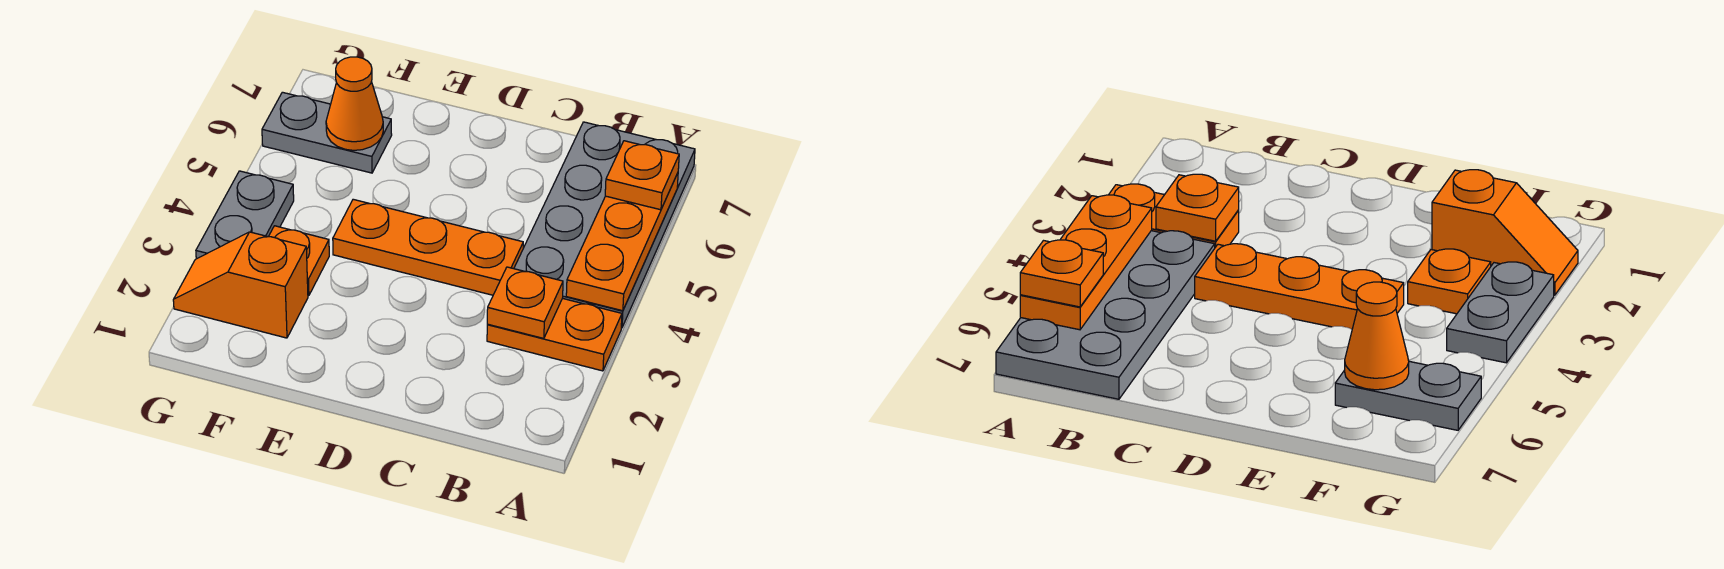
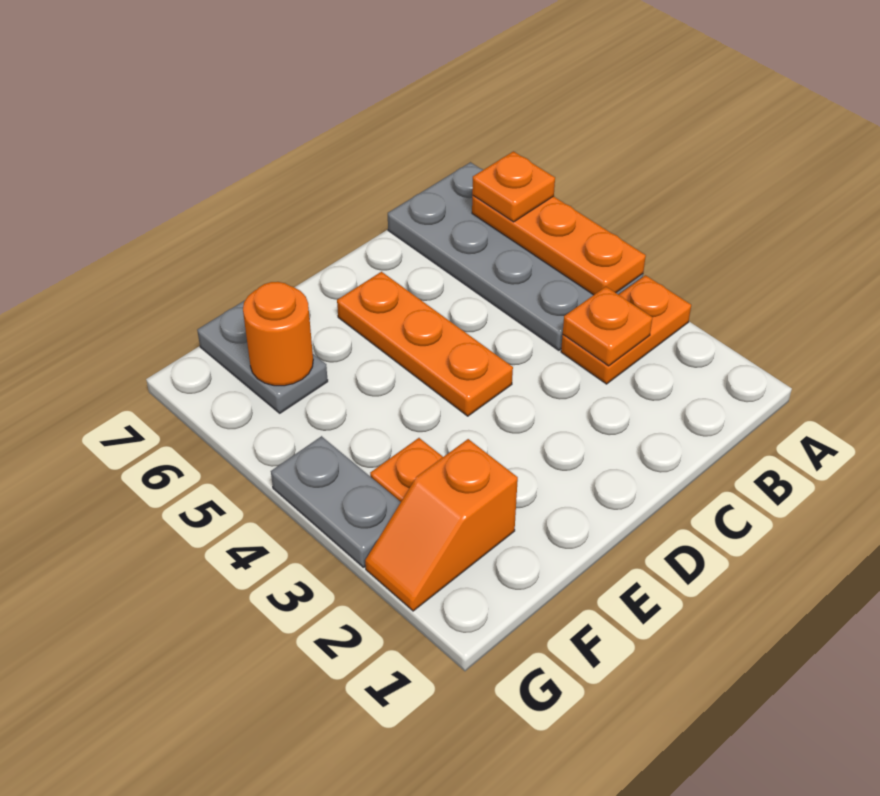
orange 1x3 plate [333,199,523,295] -> orange 1x3 plate turned to [337,272,513,416]
grey 1x2 plate [262,92,392,173] -> grey 1x2 plate turned to [197,301,328,413]
orange 1x1 cone [326,57,383,150] -> orange 1x1 round brick [243,282,313,386]

